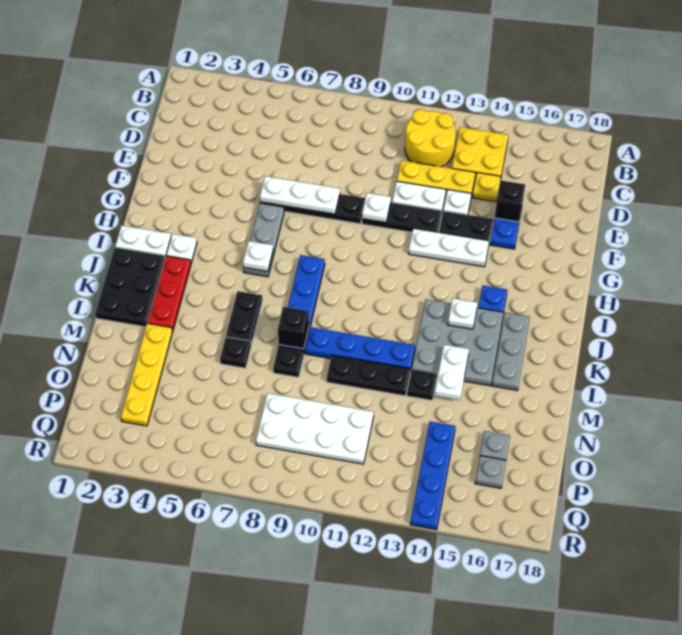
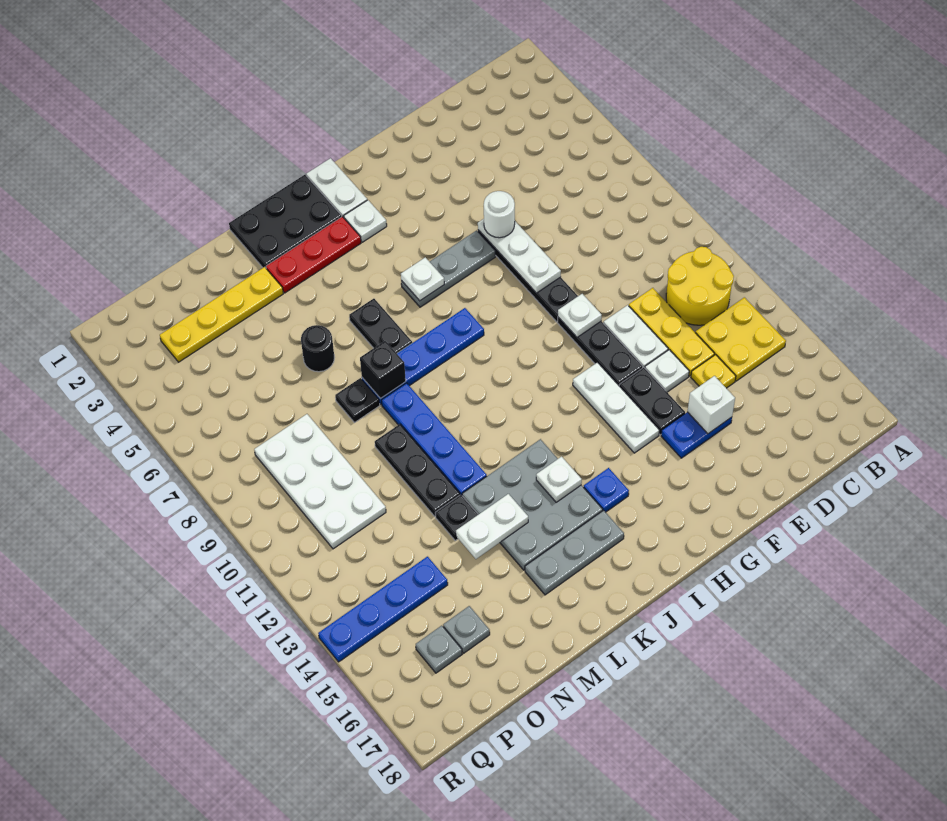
black 1x1 brick [495,181,525,222] -> white 1x1 brick [688,376,735,434]
none -> white 1x1 round brick [484,191,515,238]
black 1x2 plate [226,291,262,344] -> black 1x2 plate turned to [349,299,412,353]
black 1x1 plate [220,337,251,368] -> black 1x1 round brick [301,325,334,372]

